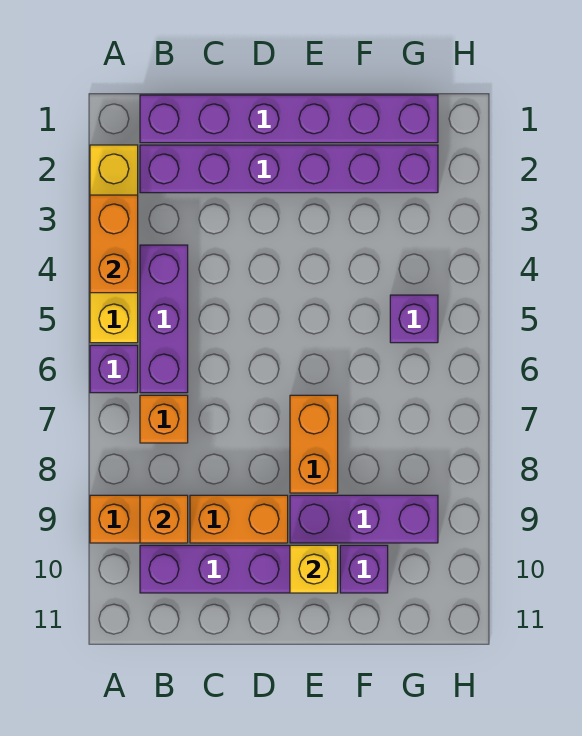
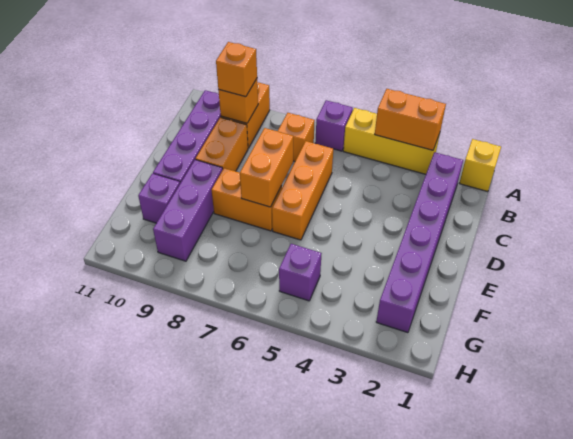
yellow 1x4 brick [90,145,138,343] -> yellow 1x3 brick [343,108,440,174]
purple 1x6 brick [140,95,438,143] -> none
purple 1x3 brick [140,245,188,393] -> none
none -> orange 1x1 brick [216,42,257,97]
none -> orange 1x3 brick [272,141,333,240]
none -> orange 1x2 brick [240,128,293,207]
yellow 1x1 brick [290,545,338,593] -> yellow 1x1 brick moved to [459,139,501,192]

